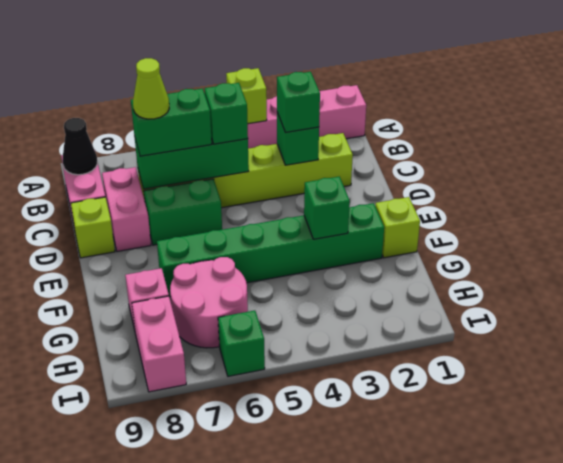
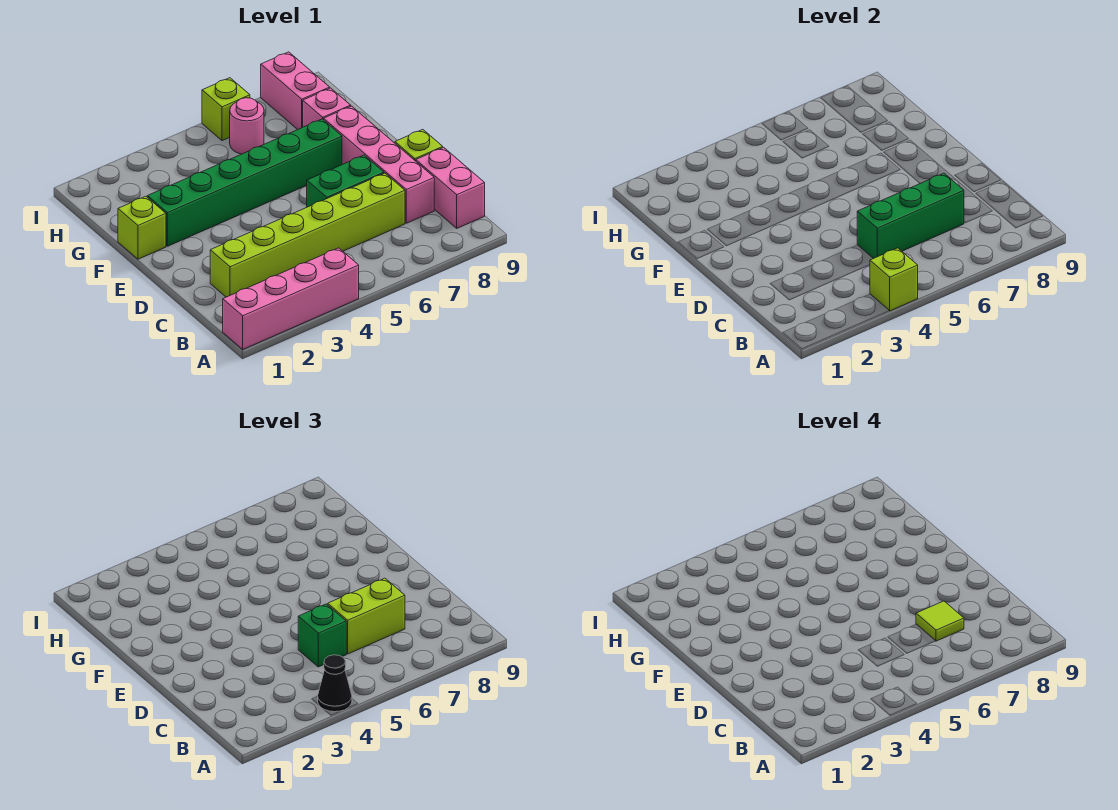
black 1x1 cone [62,118,97,175] -> black 1x1 cone moved to [318,655,352,712]
green 1x1 brick [277,112,319,165] -> none
green 1x1 brick [277,72,320,133] -> none
green 1x2 brick [131,88,212,156] -> lime 1x2 brick [328,578,405,654]
lime 1x1 cone [133,58,169,119] -> lime 1x1 tile [916,601,964,641]
pink 1x2 brick [102,167,151,251] -> pink 1x4 brick [324,106,434,223]
green 1x1 brick [304,177,350,239] -> none
pink 2x2 round brick [170,257,248,348] -> pink 1x1 round brick [230,98,264,154]
green 1x1 brick [218,310,265,376] -> lime 1x1 brick [202,78,250,141]

